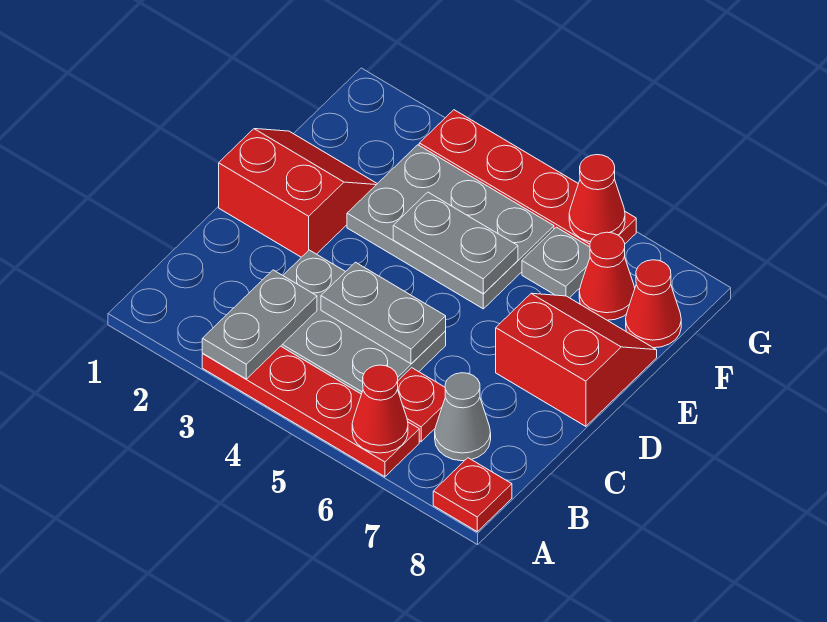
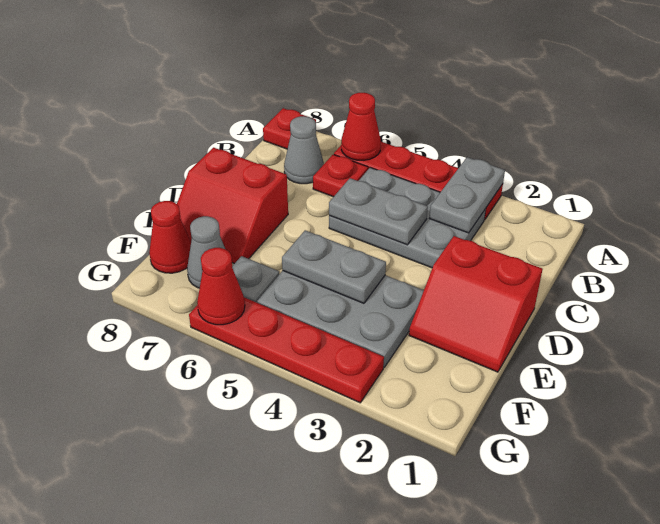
red 1x1 cone [579,232,635,320] -> grey 1x1 cone [187,216,225,288]

